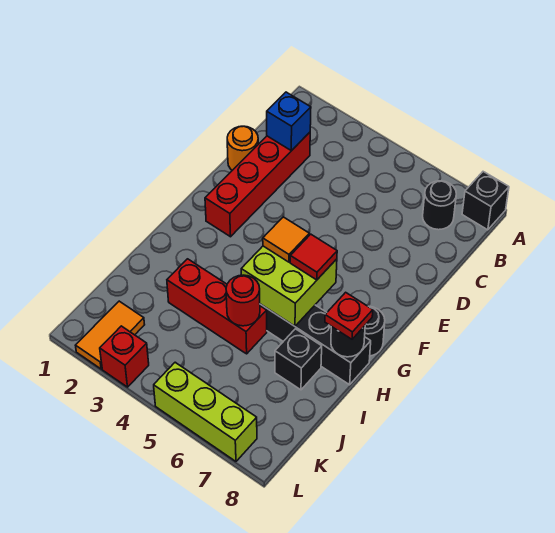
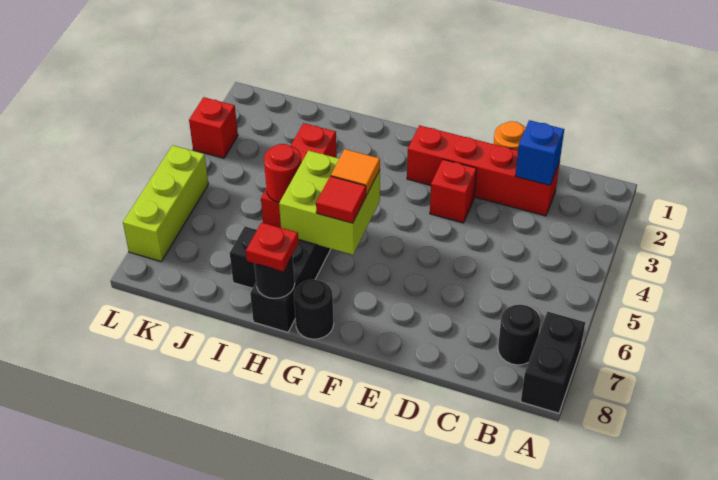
black 1x1 brick [462,172,509,230] -> black 1x2 brick [521,311,585,413]
none -> red 1x1 brick [430,159,477,223]
orange 1x2 tile [75,301,145,369] -> none

